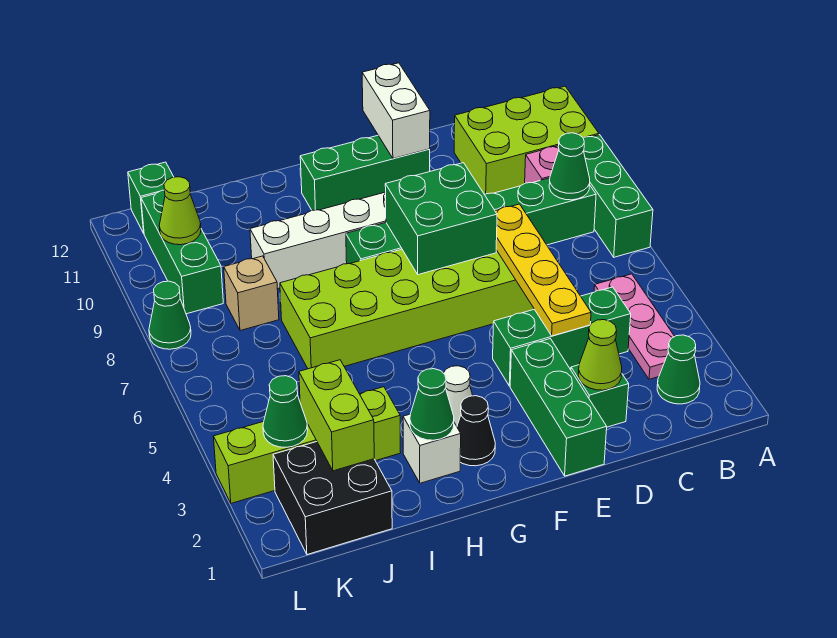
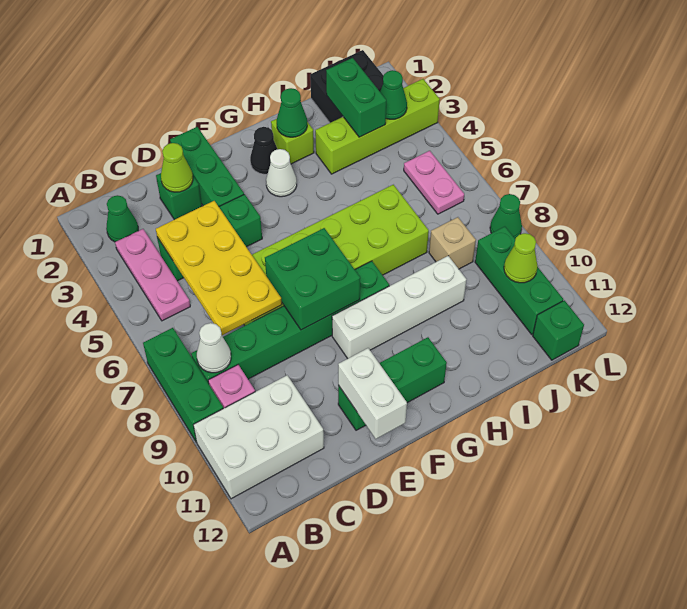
lime 2x3 brick [454,86,599,195] -> white 2x3 brick [194,375,324,499]
green 1x1 cone [549,133,590,200] -> white 1x1 cone [197,323,231,373]
yellow 1x4 plate [495,204,591,336] -> yellow 2x4 plate [156,201,282,335]
white 1x1 brick [403,414,461,483] -> lime 1x1 brick [271,119,314,164]
lime 1x2 brick [299,360,374,471] -> green 1x2 brick [326,58,386,137]
none -> pink 1x2 plate [404,151,464,214]

